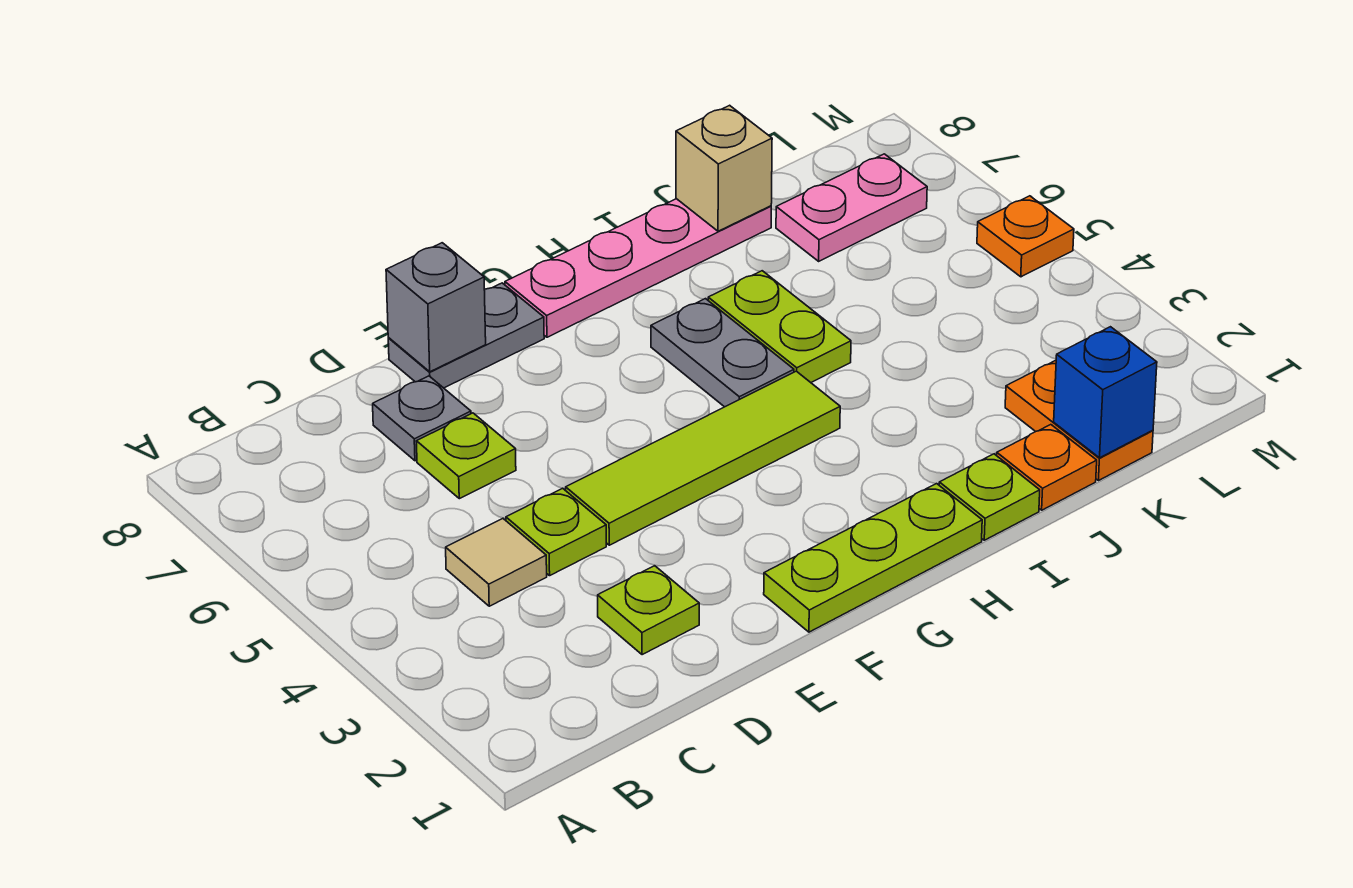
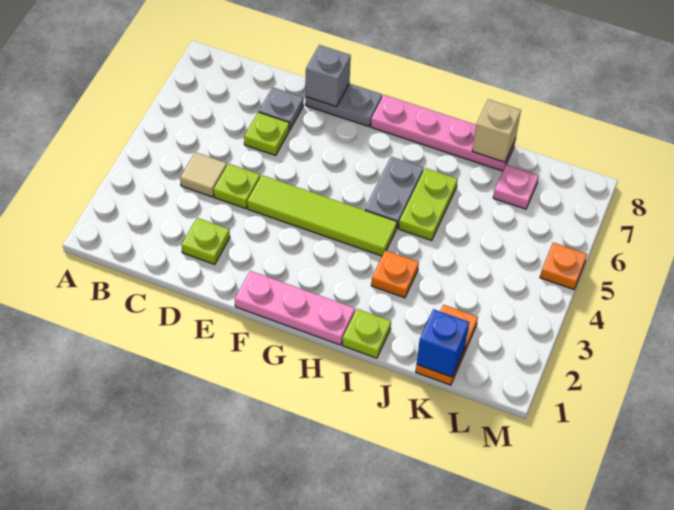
lime 1x3 plate [764,484,982,632] -> pink 1x3 plate [235,271,355,345]
orange 1x1 plate [997,425,1097,510] -> orange 1x1 plate moved to [371,250,419,298]
pink 1x2 plate [776,154,927,261] -> pink 1x1 plate [493,165,539,209]

